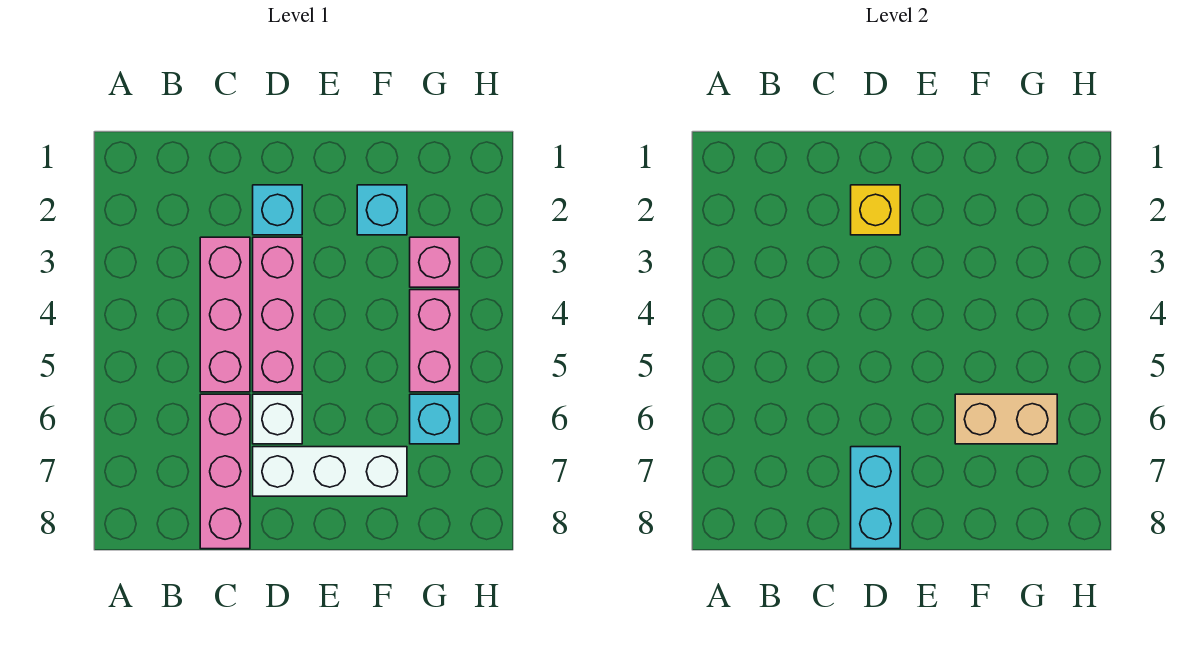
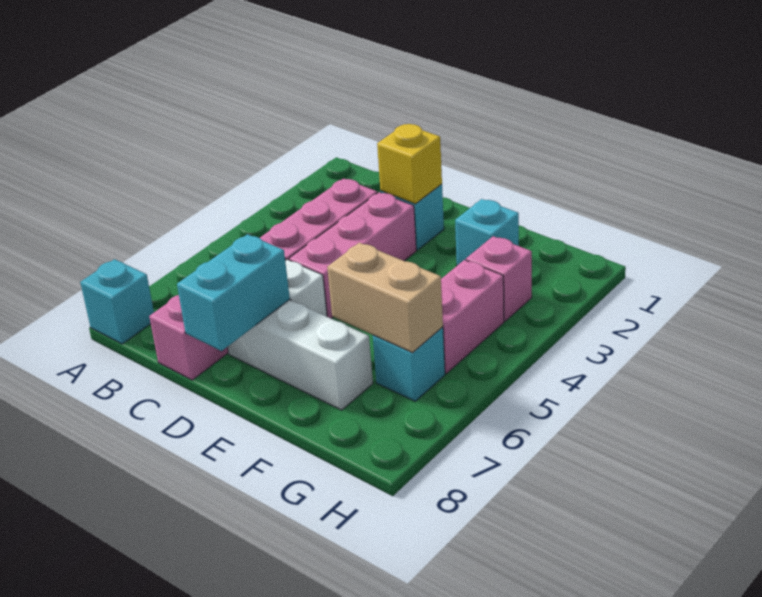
none -> cyan 1x1 brick [80,259,154,344]

